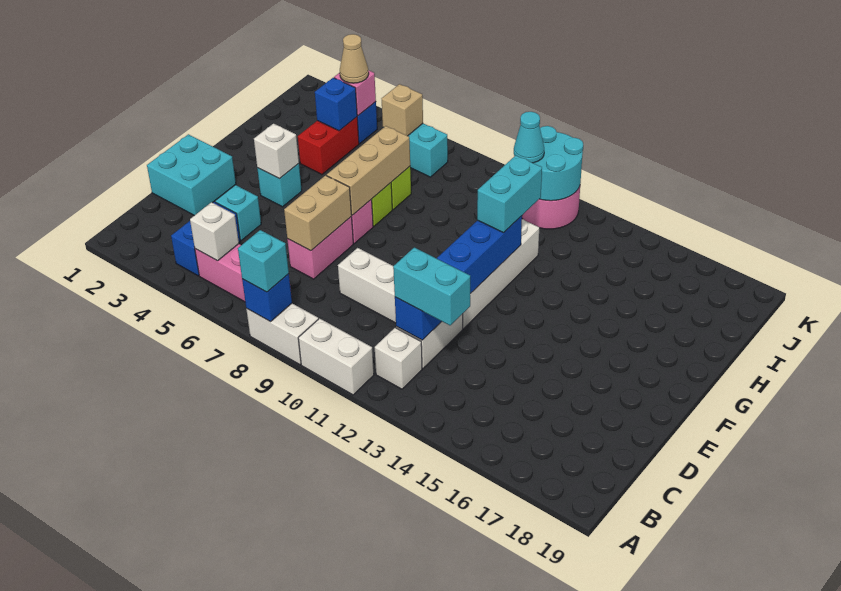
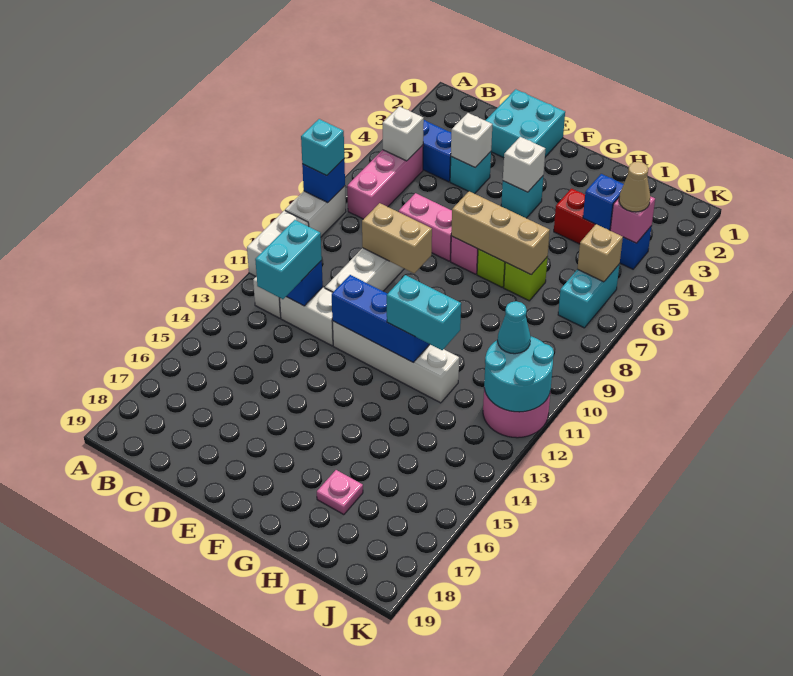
none -> white 1x1 brick [451,113,493,167]
tan 1x2 brick [284,175,352,251] -> tan 1x2 brick moved to [362,203,432,273]
none -> pink 1x1 plate [317,470,363,515]

